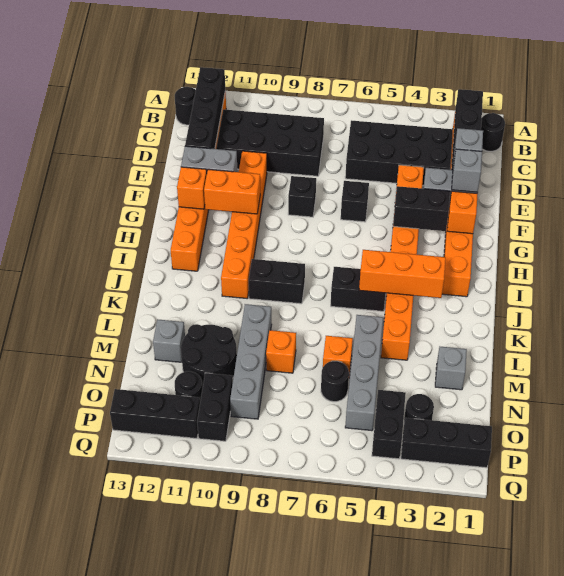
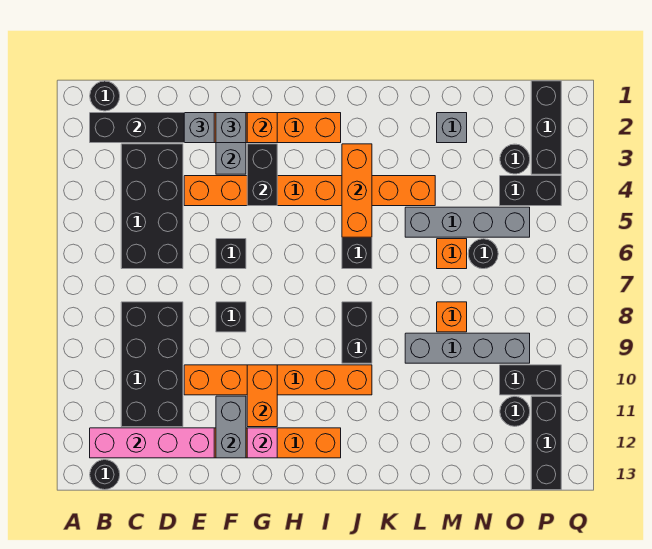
black 1x4 brick [185,67,225,149] -> pink 1x4 brick [90,428,214,458]
orange 1x1 brick [177,167,207,209] -> pink 1x1 brick [247,428,277,458]
black 2x2 round brick [181,324,237,388] -> none
grey 1x1 brick [153,320,185,362] -> none

